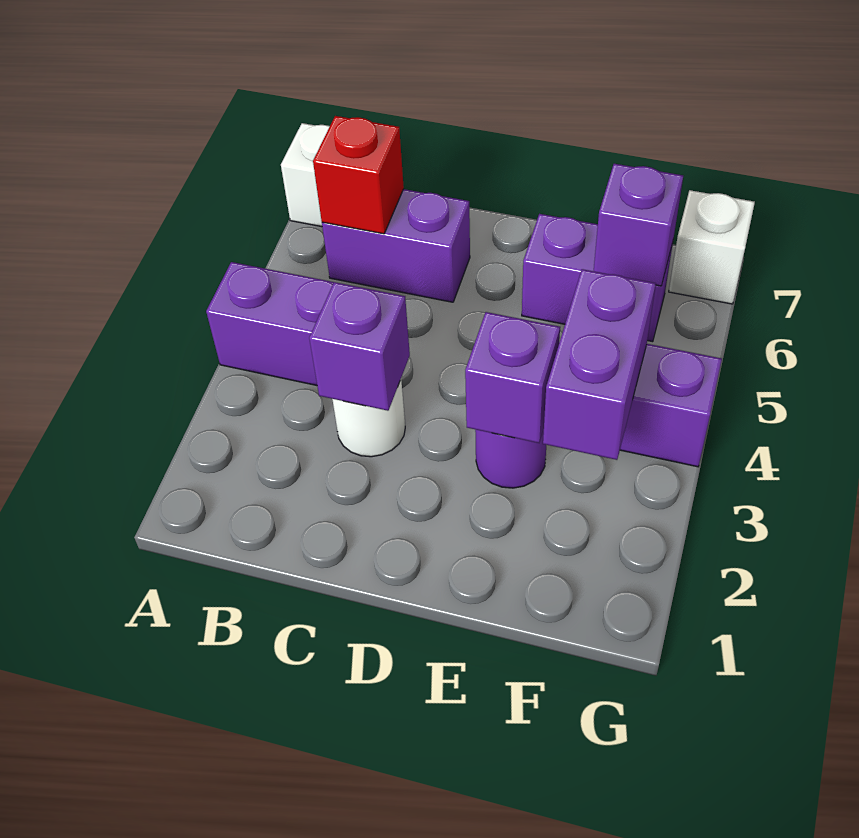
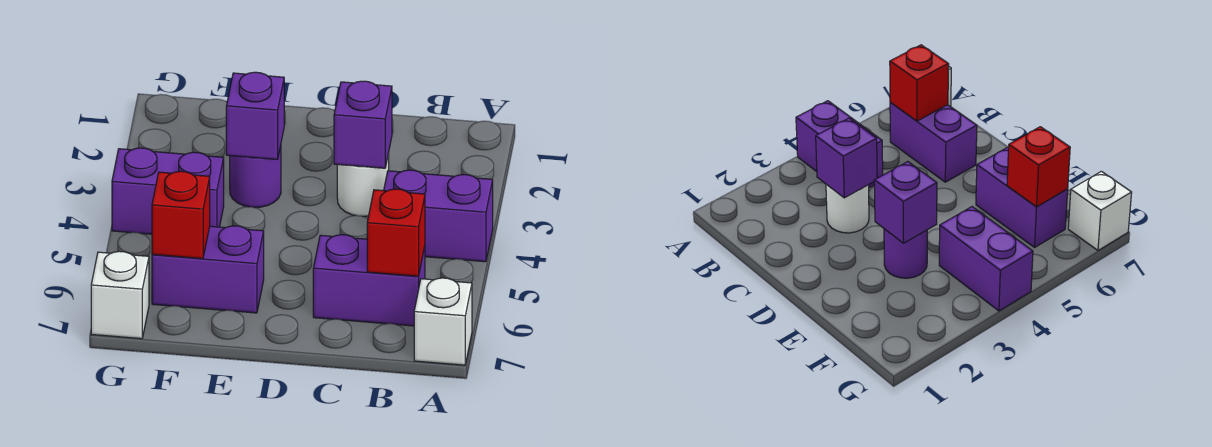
purple 1x2 brick [543,269,656,460] -> none
purple 1x1 brick [594,164,683,286] -> red 1x1 brick [152,171,210,259]

